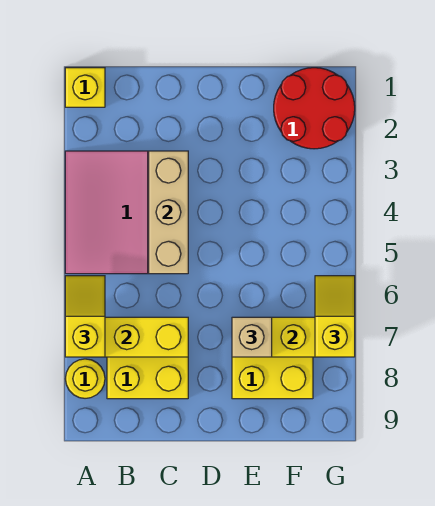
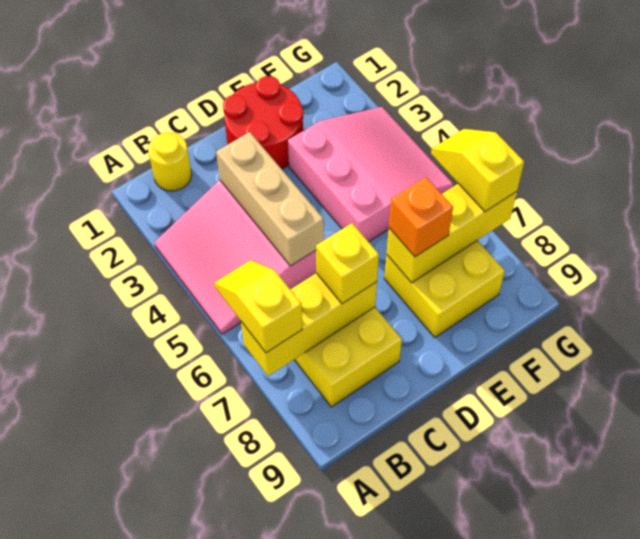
yellow 1x1 brick [65,68,105,107] -> yellow 1x1 brick moved to [316,223,379,304]
yellow 1x1 round brick [65,359,105,398] -> yellow 1x1 round brick moved to [148,132,192,191]
none -> pink 3x3 slope [288,107,453,242]
tan 1x1 brick [232,317,272,357] -> orange 1x1 brick [389,177,453,257]
red 2x2 round brick [274,68,355,149] -> red 2x2 round brick moved to [223,76,303,169]

